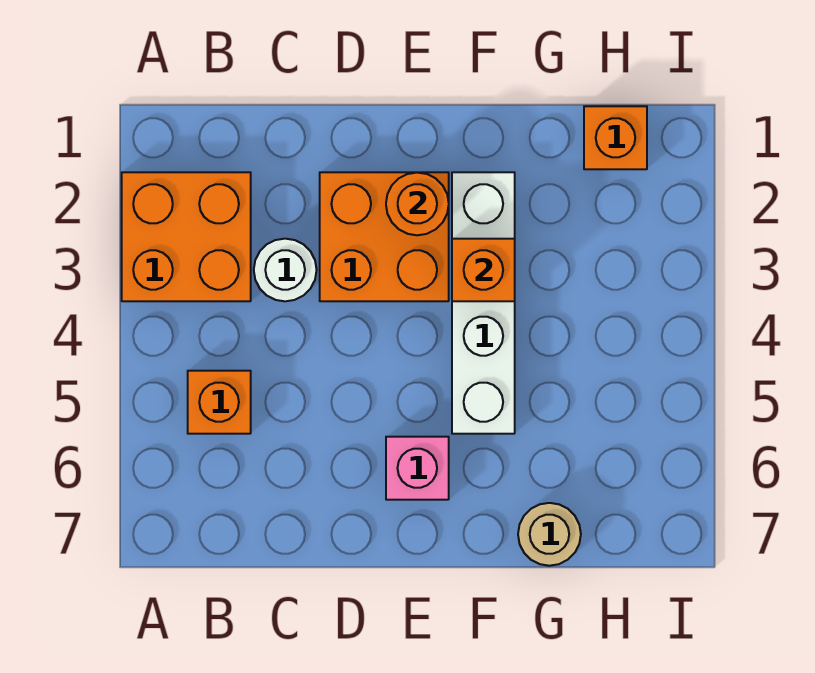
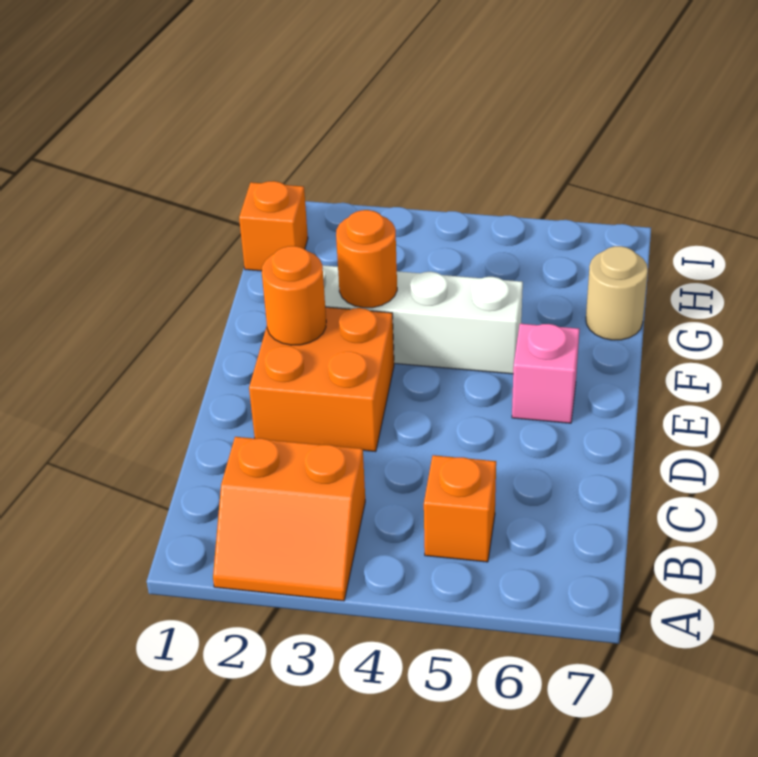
orange 2x2 brick [122,172,251,301] -> orange 2x2 slope [213,437,365,601]
white 1x1 round brick [254,239,317,301] -> none
orange 1x1 brick [452,239,515,301] -> orange 1x1 round brick [336,210,397,308]

